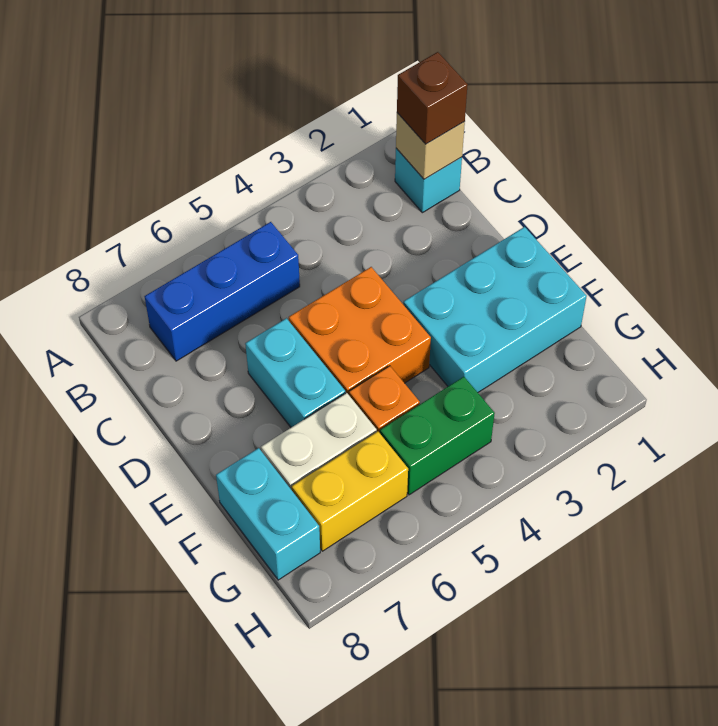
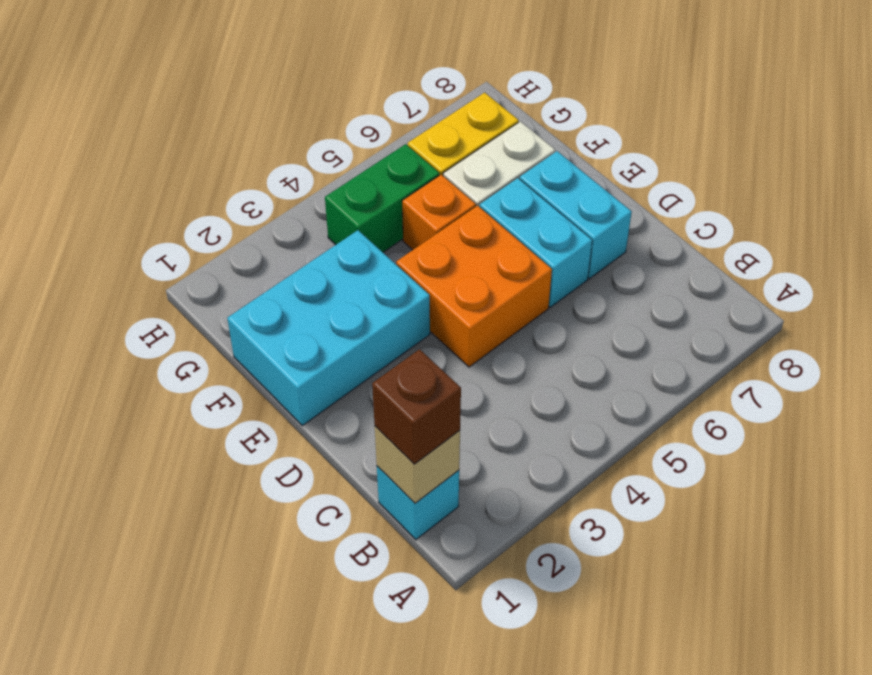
blue 1x3 brick [145,222,300,361] -> none
cyan 1x2 brick [216,448,320,580] -> cyan 1x2 brick moved to [520,151,632,279]

